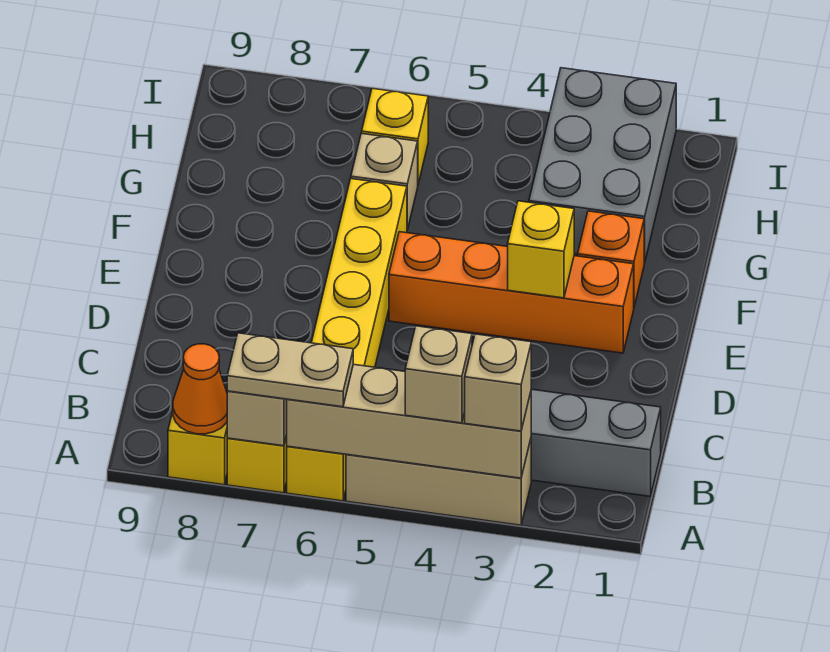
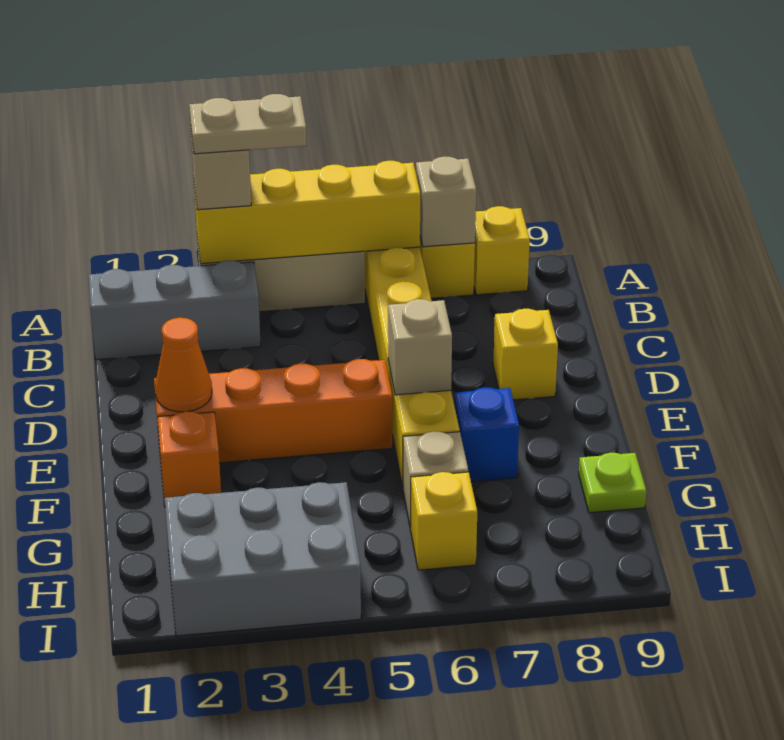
tan 1x4 brick [286,364,531,478] -> yellow 1x4 brick [194,161,420,264]
tan 1x1 brick [405,326,472,423] -> tan 1x1 brick moved to [388,299,452,395]
tan 1x2 plate [227,333,353,407] -> tan 1x2 plate moved to [189,94,307,154]
orange 1x1 cone [173,344,227,434] -> orange 1x1 cone moved to [155,318,212,412]
yellow 1x1 brick [508,201,574,298] -> yellow 1x1 brick moved to [493,309,558,400]
none -> blue 1x1 brick [454,387,519,482]
grey 2x3 brick [529,68,676,263] -> grey 2x3 brick turned to [165,482,361,636]
none -> lime 1x1 plate [579,453,646,513]

